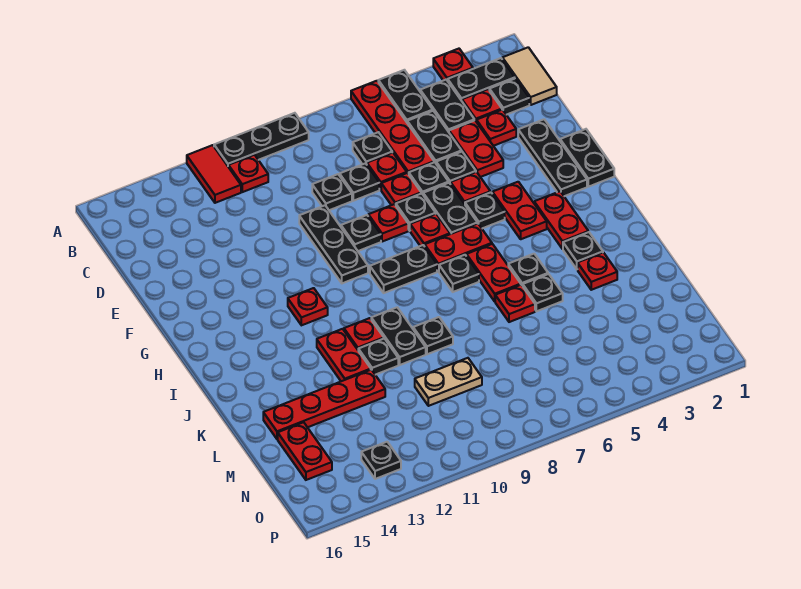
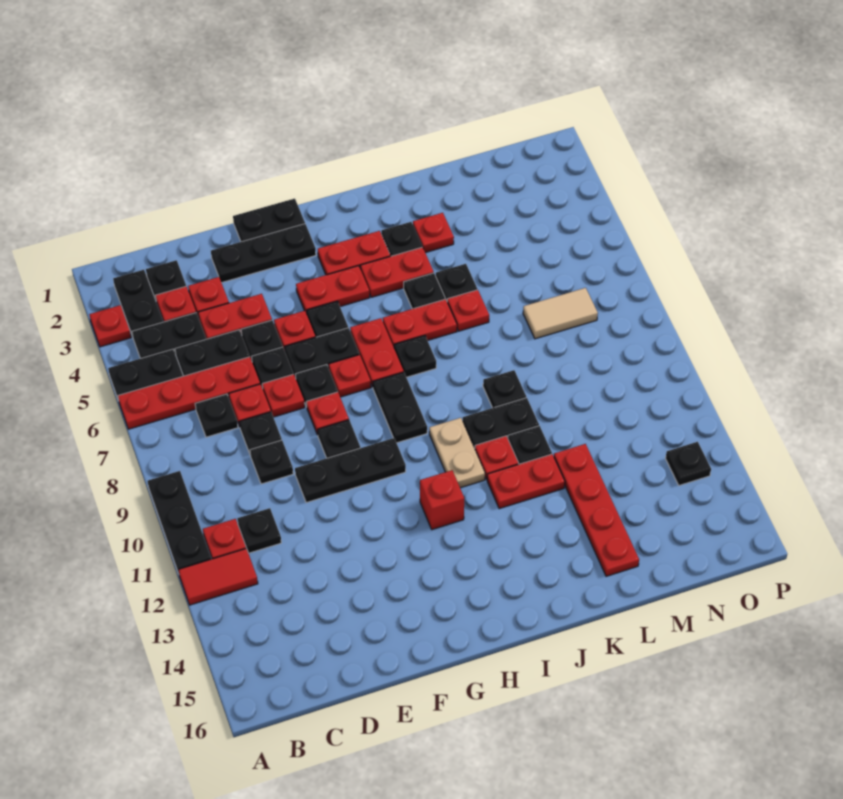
tan 1x2 tile [502,47,557,105] -> tan 1x2 tile moved to [523,288,598,339]
none -> black 1x1 plate [237,508,281,553]
red 1x1 plate [288,288,328,325] -> red 1x1 brick [420,470,464,530]
tan 1x2 plate [415,358,482,406] -> tan 1x2 plate moved to [429,418,485,488]
red 1x2 plate [278,422,332,480] -> red 1x2 plate moved to [360,247,434,297]

